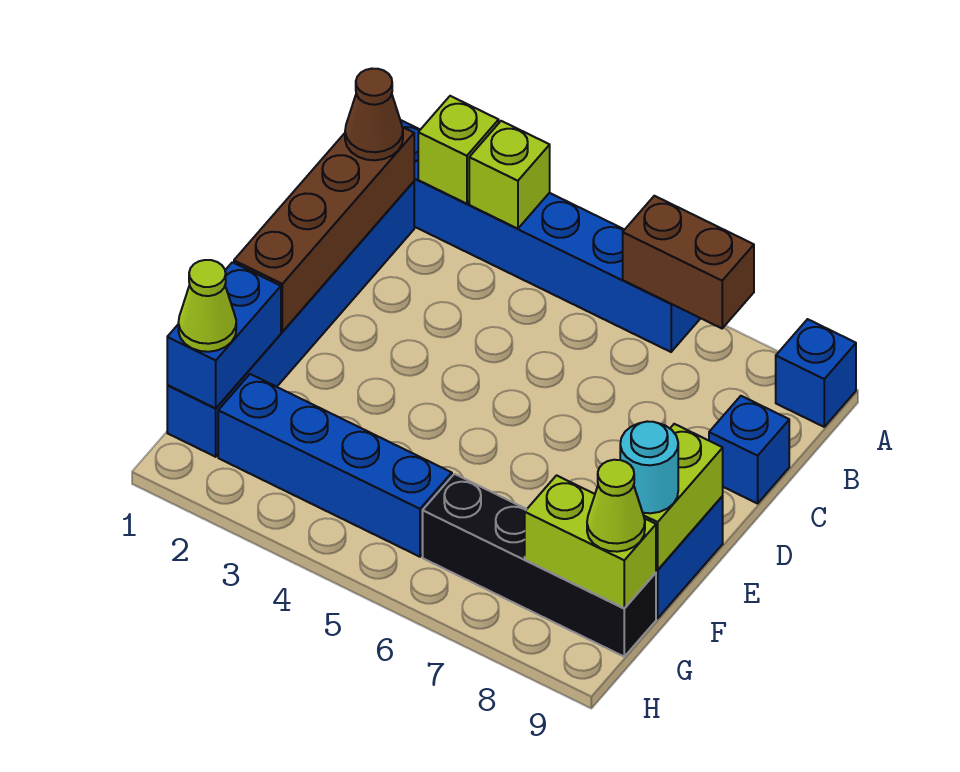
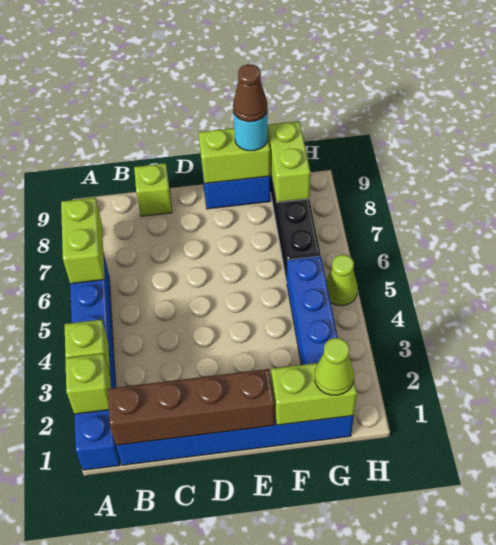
brown 1x2 brick [623,196,754,328] -> lime 1x2 brick [61,198,105,284]
blue 1x1 brick [776,319,856,427] -> none
brown 1x1 cone [345,69,403,160] -> brown 1x1 cone moved to [233,64,267,122]
blue 1x1 brick [709,396,789,504] -> lime 1x1 brick [134,163,172,216]
blue 1x2 brick [167,262,281,408] -> lime 1x2 brick [271,363,357,425]
lime 1x1 cone [587,460,645,552] -> lime 1x1 cone moved to [326,255,358,306]

